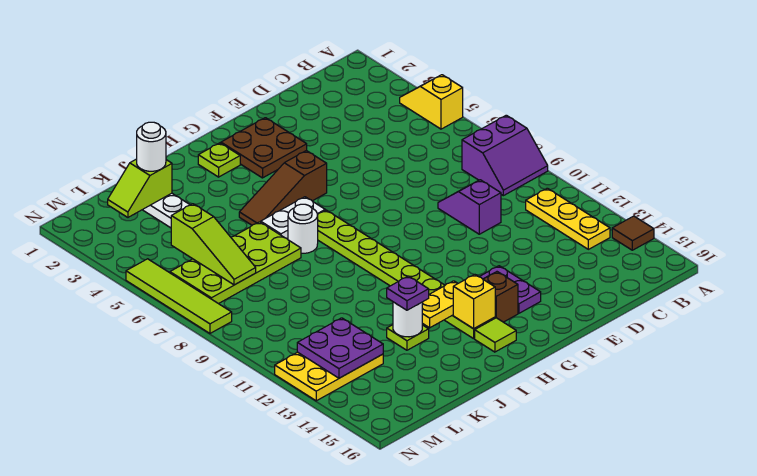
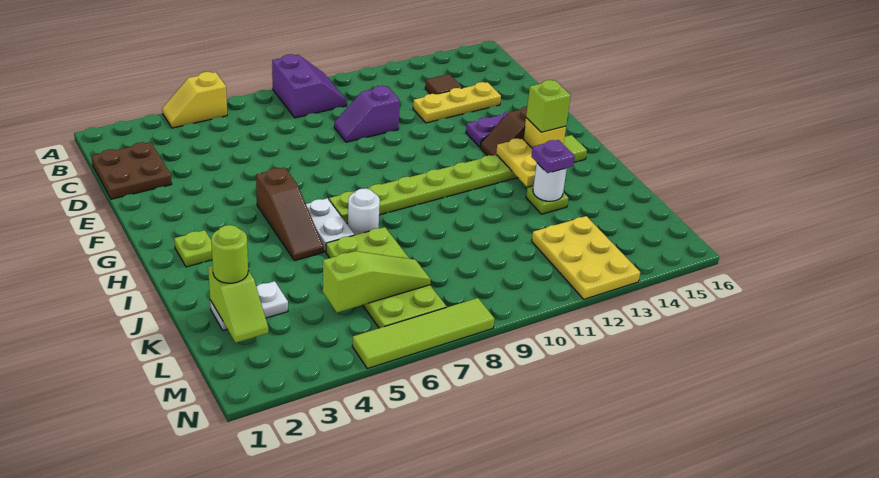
brown 1x1 tile [612,216,654,250] -> brown 1x1 tile moved to [425,74,462,94]
yellow 1x3 plate [526,188,610,249] -> yellow 1x3 plate moved to [413,82,501,123]
brown 2x2 plate [221,118,307,178] -> brown 2x2 plate moved to [91,142,172,199]
none -> lime 1x1 brick [526,80,571,132]
white 1x1 round brick [137,122,166,171] -> lime 1x1 round brick [211,225,248,283]
purple 2x2 plate [297,318,383,378] -> none

